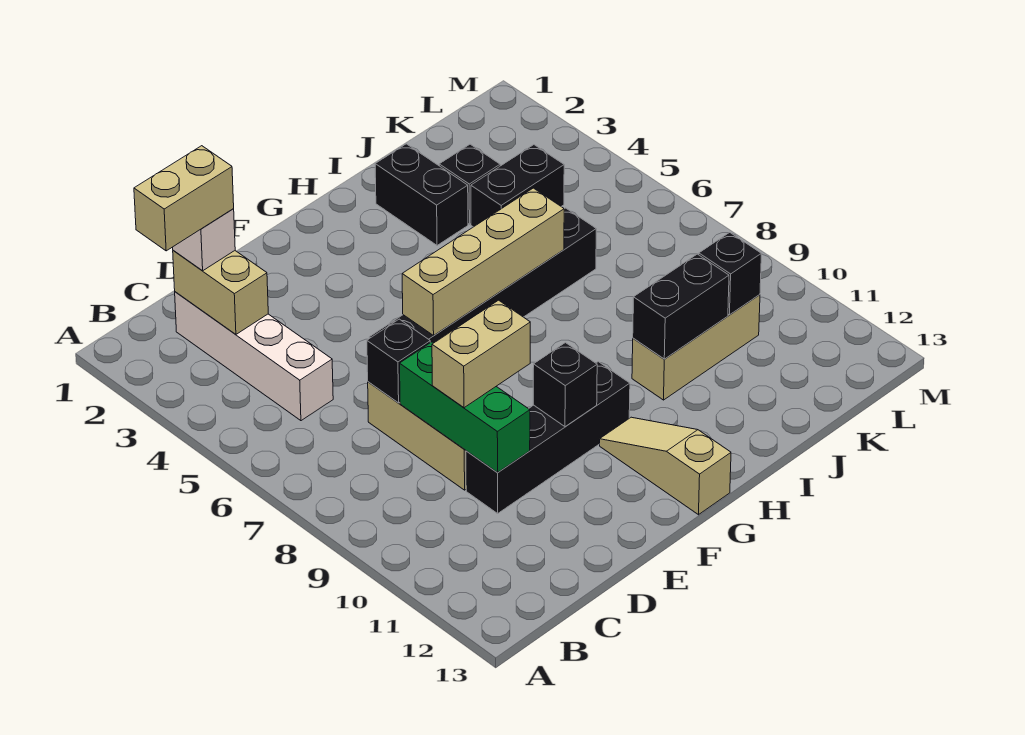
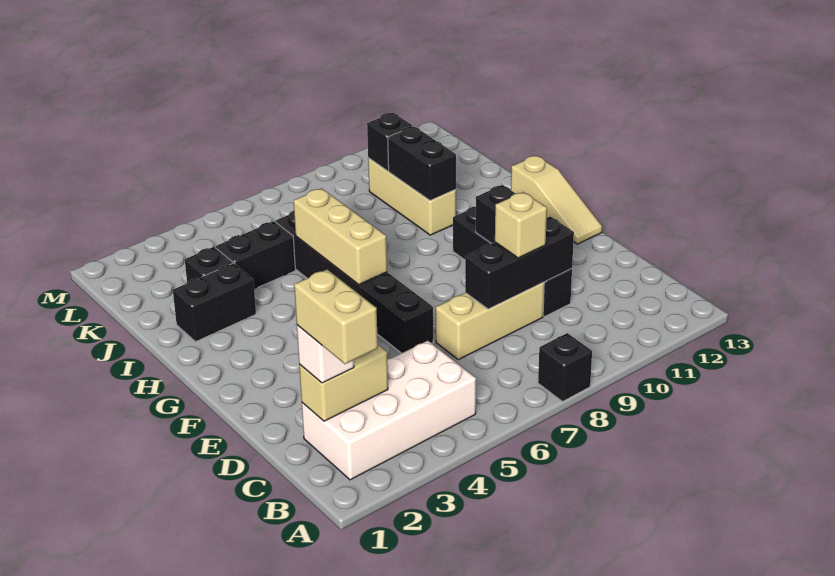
white 1x4 brick [175,292,333,421] -> white 2x4 brick [302,341,476,480]
black 1x1 brick [367,319,430,403] -> black 1x1 brick moved to [538,333,592,401]
green 1x3 brick [400,342,530,472] -> black 1x3 brick [465,216,574,309]
tan 1x2 brick [432,300,530,408] -> tan 1x1 brick [495,192,547,258]
tan 1x4 brick [402,188,564,335] -> tan 1x3 brick [294,188,387,285]
tan 1x3 slope [600,417,731,515] -> tan 1x3 slope turned to [511,156,602,244]
black 1x2 brick [471,145,564,227] -> black 1x2 brick turned to [215,221,295,289]

